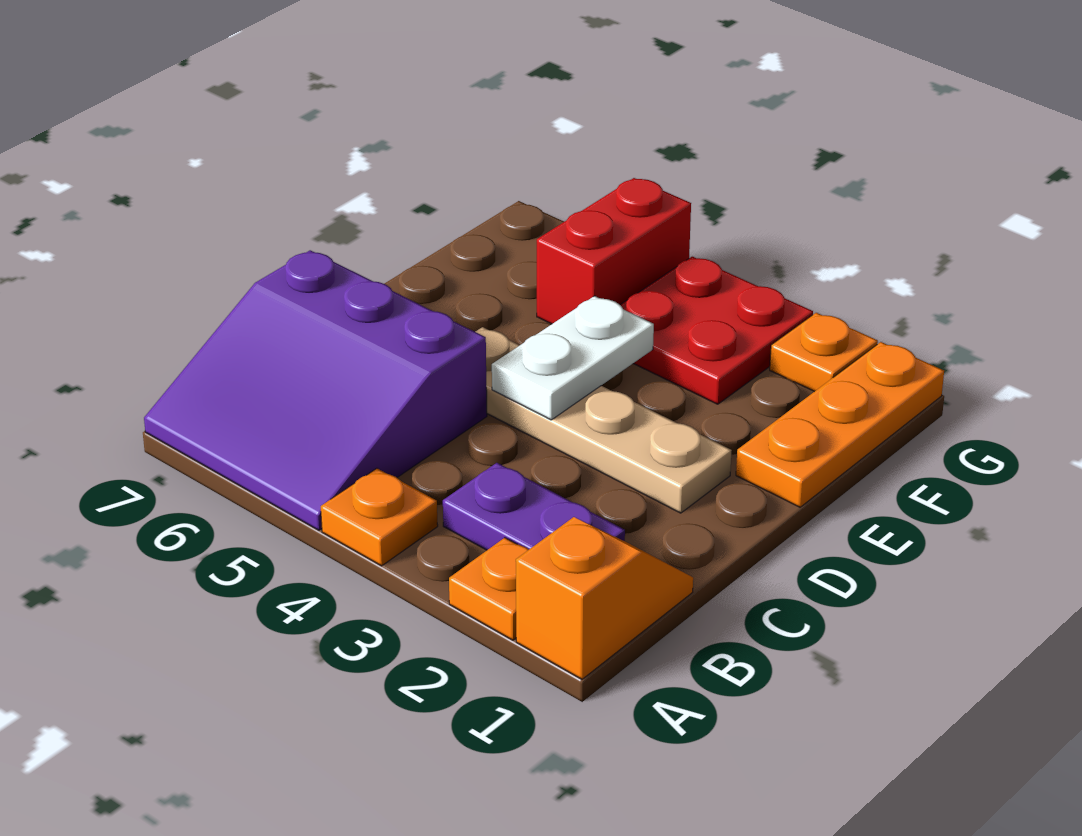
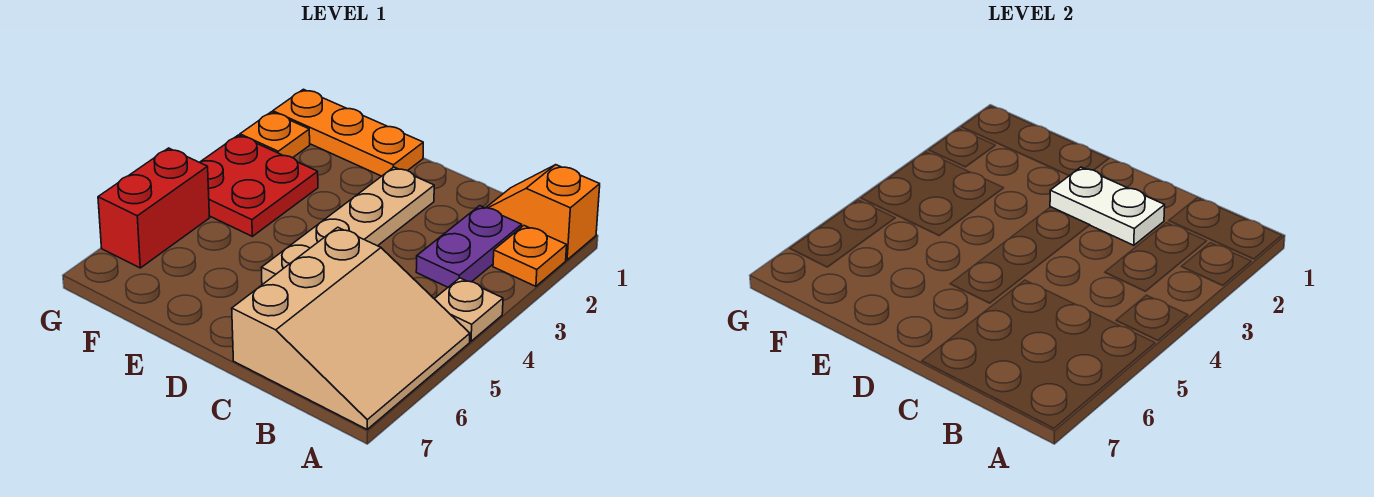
orange 1x1 plate [321,468,438,566] -> tan 1x1 plate [435,278,503,341]
purple 3x3 slope [144,250,487,530] -> tan 3x3 slope [232,227,470,429]
white 1x2 plate [492,296,654,420] -> white 1x2 plate moved to [1050,167,1165,245]
red 1x2 brick [537,178,691,324] -> red 1x2 brick turned to [98,148,210,268]

